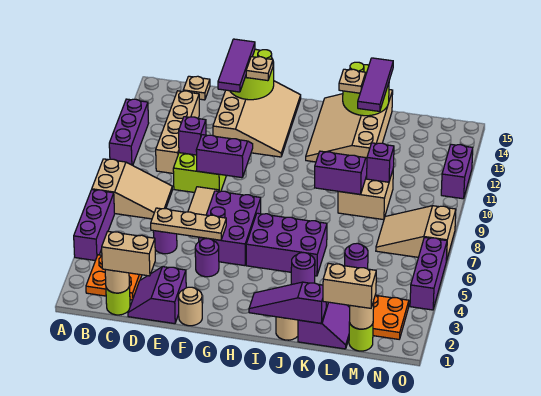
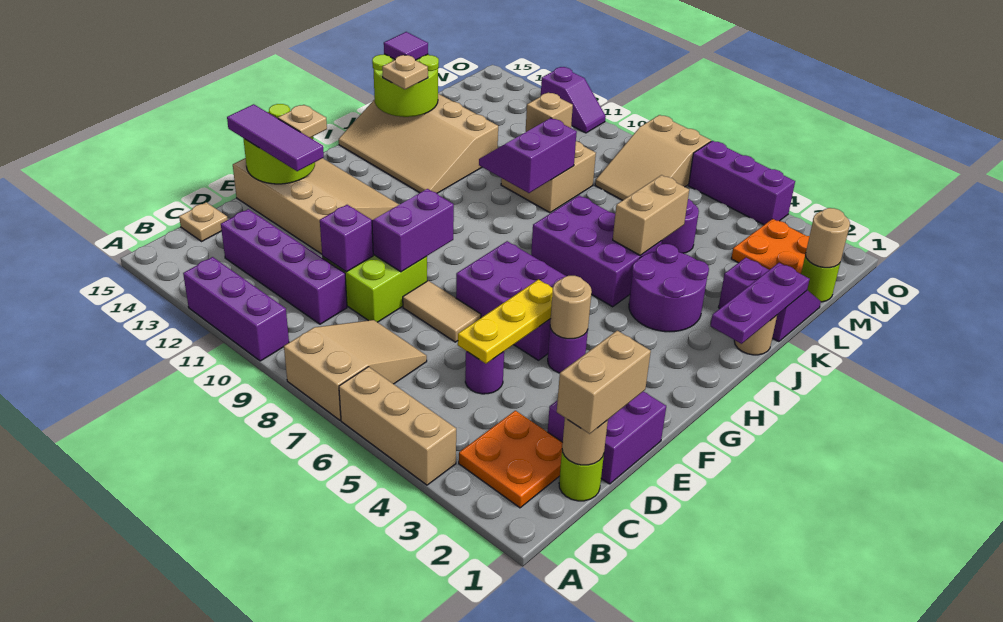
purple 1x3 brick [74,190,115,261] -> tan 1x3 brick [339,367,456,485]
tan 1x4 brick [156,91,199,174] -> purple 1x4 brick [221,209,347,324]
purple 2x2 slope [128,267,186,324] -> purple 2x2 brick [548,391,666,484]
tan 1x3 plate [151,208,226,240] -> yellow 1x3 plate [458,280,553,364]
tan 1x1 round brick [178,287,202,326] -> tan 1x1 round brick moved to [550,276,592,339]
purple 2x3 brick [246,213,327,276] -> purple 2x3 brick turned to [531,196,662,307]
purple 1x3 slope [249,282,326,323] -> purple 1x3 plate [711,263,810,344]
purple 1x1 round brick [291,253,315,284] -> purple 2x2 round brick [629,244,709,332]
purple 1x3 tile [358,58,393,111] -> purple 1x1 tile [384,32,428,60]
tan 1x2 brick [323,263,376,308] -> tan 1x2 brick moved to [613,175,689,255]
purple 1x1 brick [367,143,394,182] -> tan 1x1 brick [526,92,573,132]
purple 1x2 brick [441,144,473,199] -> purple 1x2 slope [541,67,606,133]

